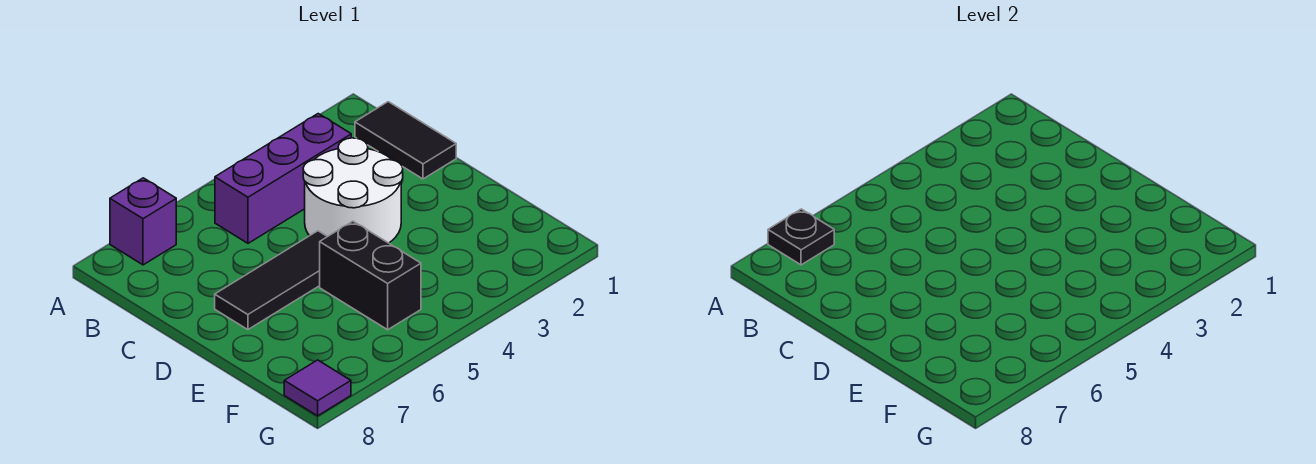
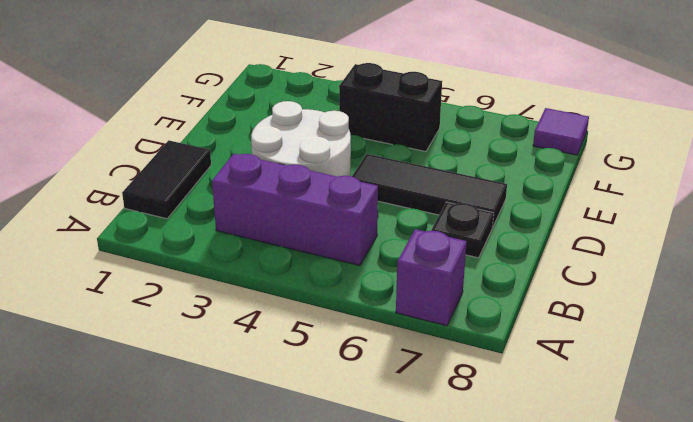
black 1x1 plate [768,209,834,265] -> black 1x1 plate moved to [431,202,494,258]
black 1x2 brick [320,221,421,330] -> black 1x2 brick turned to [339,63,442,152]

